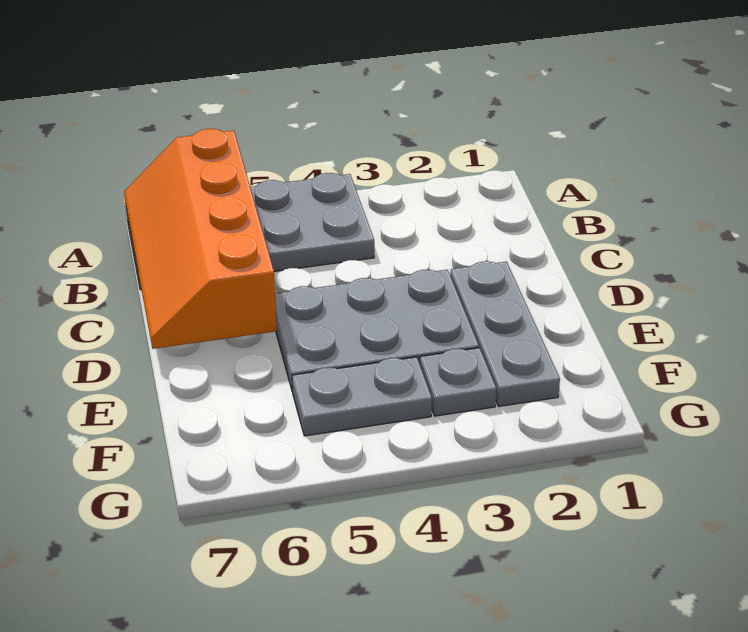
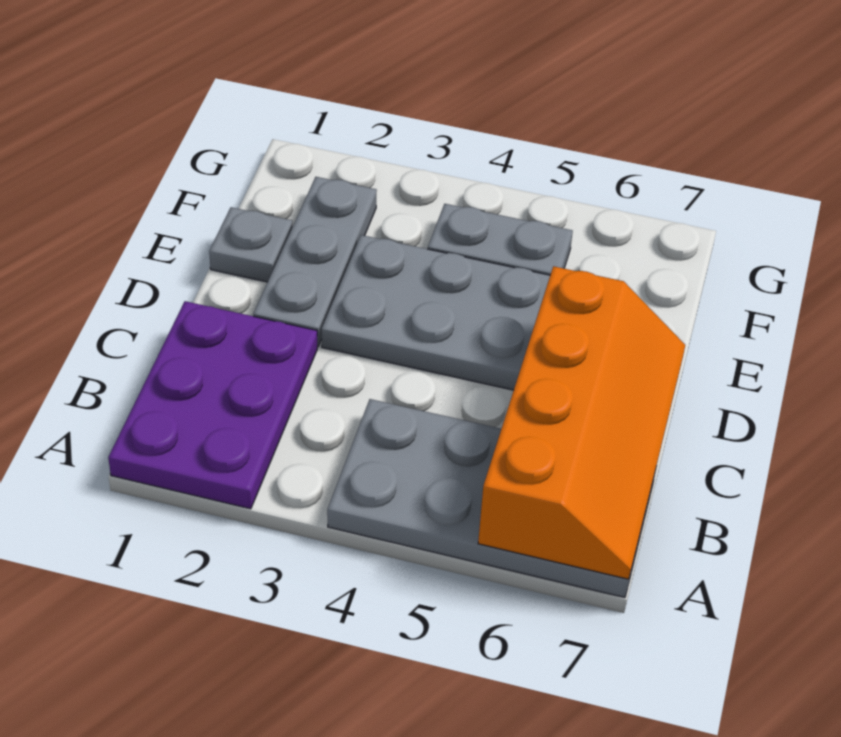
none -> purple 2x3 plate [108,301,317,509]
grey 1x1 plate [420,348,496,416] -> grey 1x1 plate moved to [209,207,292,282]

